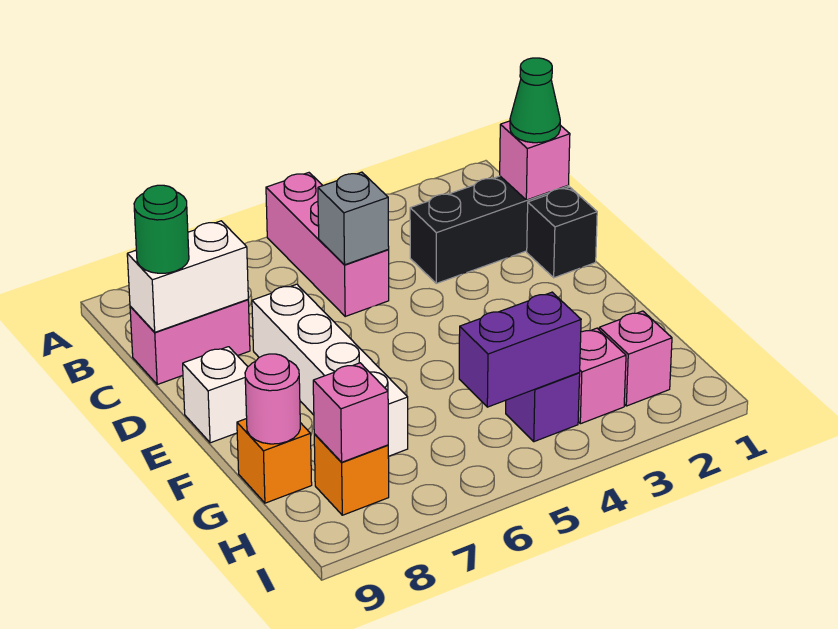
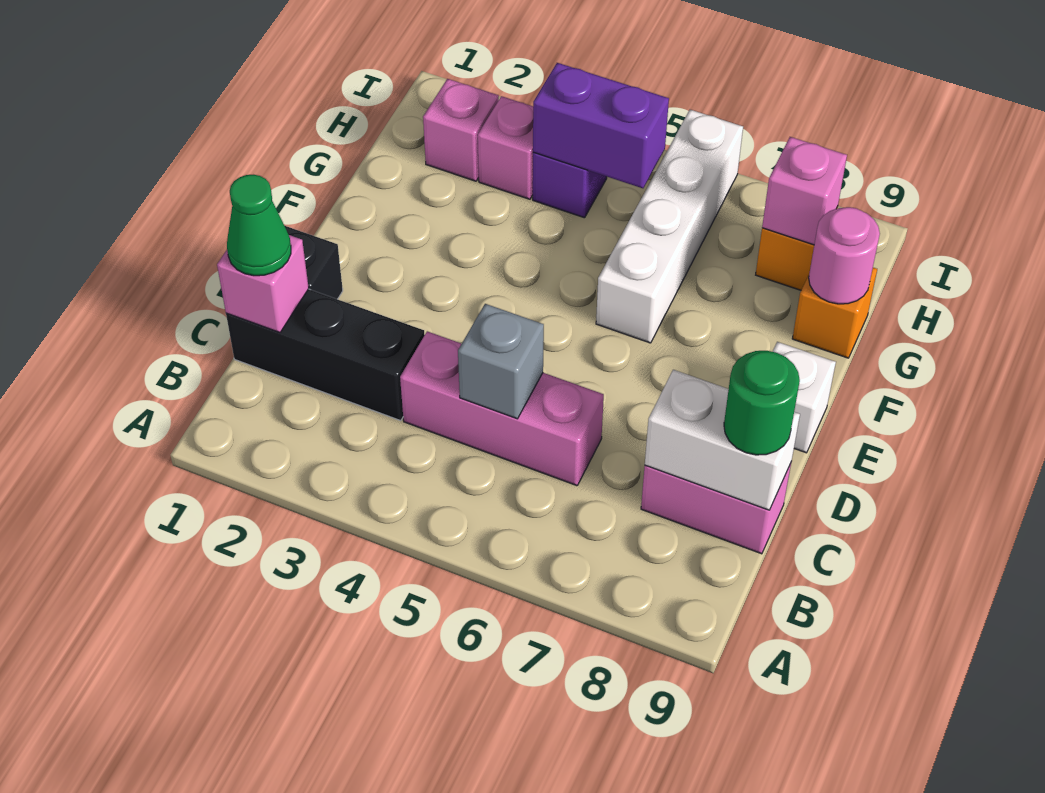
pink 1x3 brick [266,173,389,316] -> pink 1x3 brick turned to [400,331,604,486]
white 1x4 brick [252,284,408,456] -> white 1x4 brick moved to [596,110,743,343]

